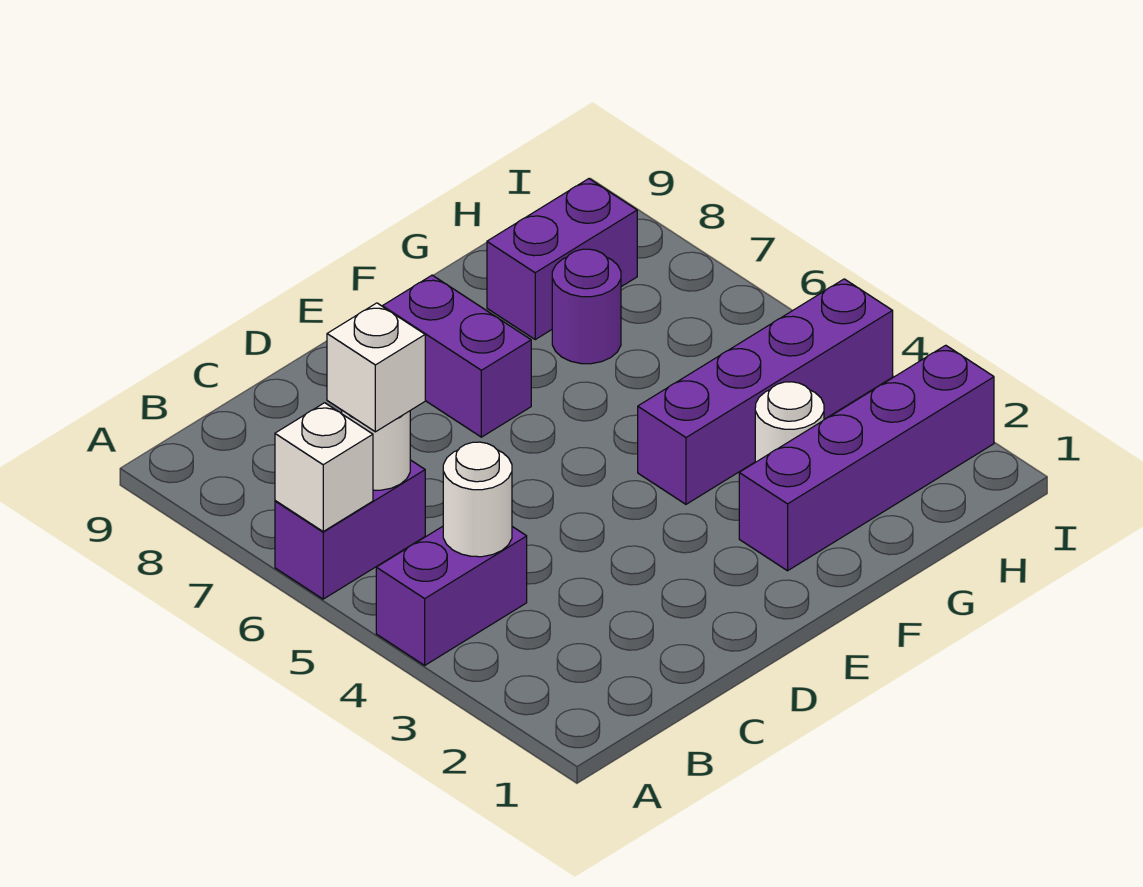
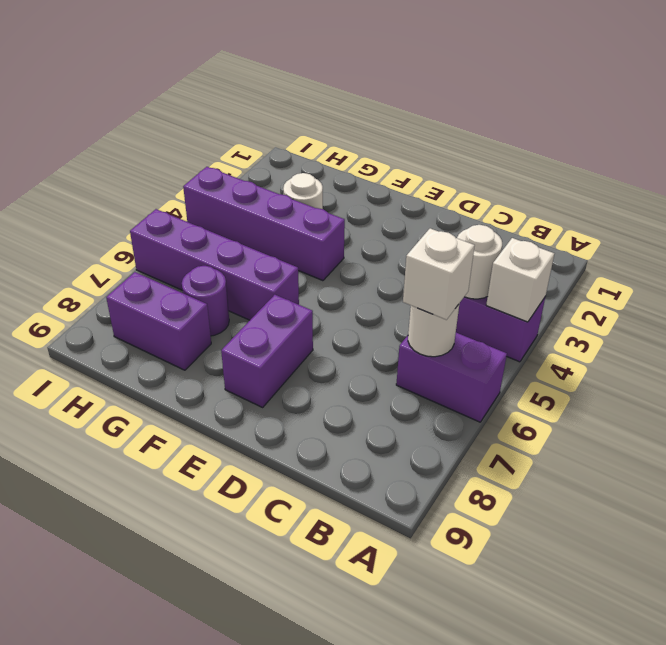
white 1x1 brick [275,403,373,531] -> white 1x1 brick moved to [486,238,554,322]
purple 1x4 brick [739,345,994,571] -> purple 1x4 brick moved to [130,209,299,320]

